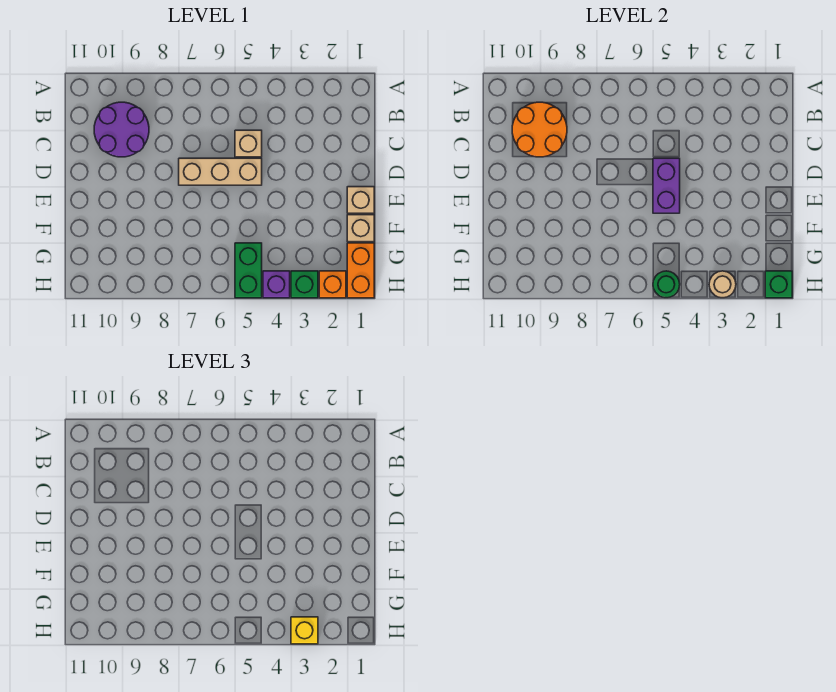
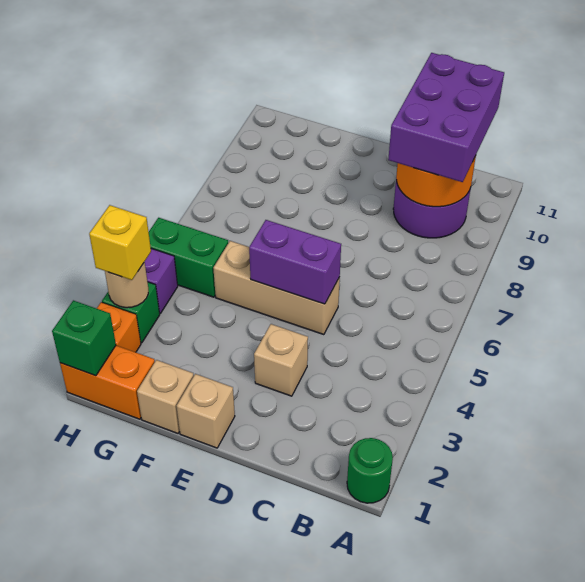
none -> purple 2x3 brick [388,53,504,182]
tan 1x1 brick [235,130,262,157] -> tan 1x1 brick moved to [254,324,308,396]
tan 1x3 brick [179,158,262,185] -> tan 1x3 brick turned to [213,241,340,335]
green 1x1 round brick [653,271,680,298] -> green 1x1 round brick moved to [347,438,393,503]

